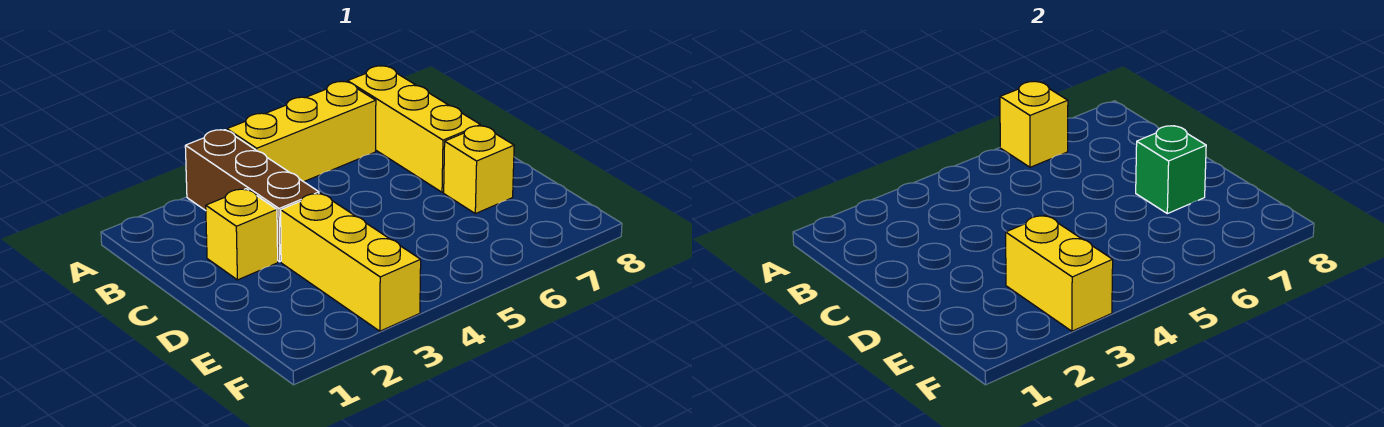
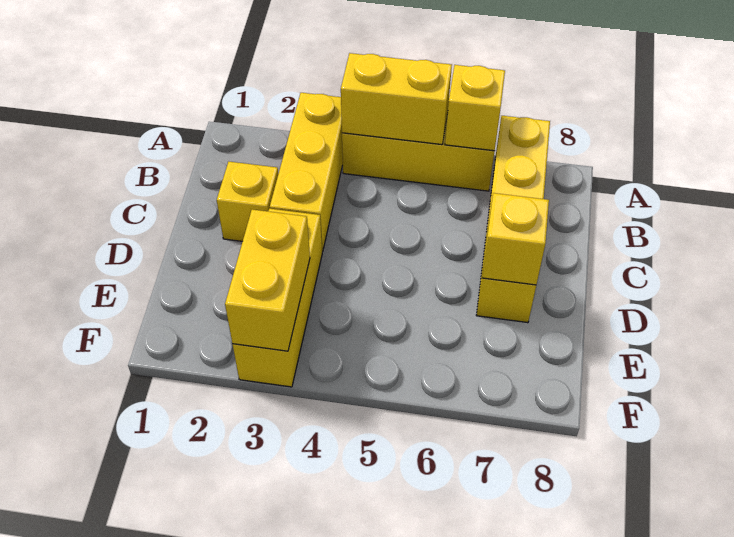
brown 1x3 brick [185,130,319,262] -> yellow 1x3 brick [270,93,343,251]
none -> yellow 1x2 brick [341,53,452,145]
green 1x1 brick [1136,126,1206,214] -> yellow 1x1 brick [482,193,549,285]

